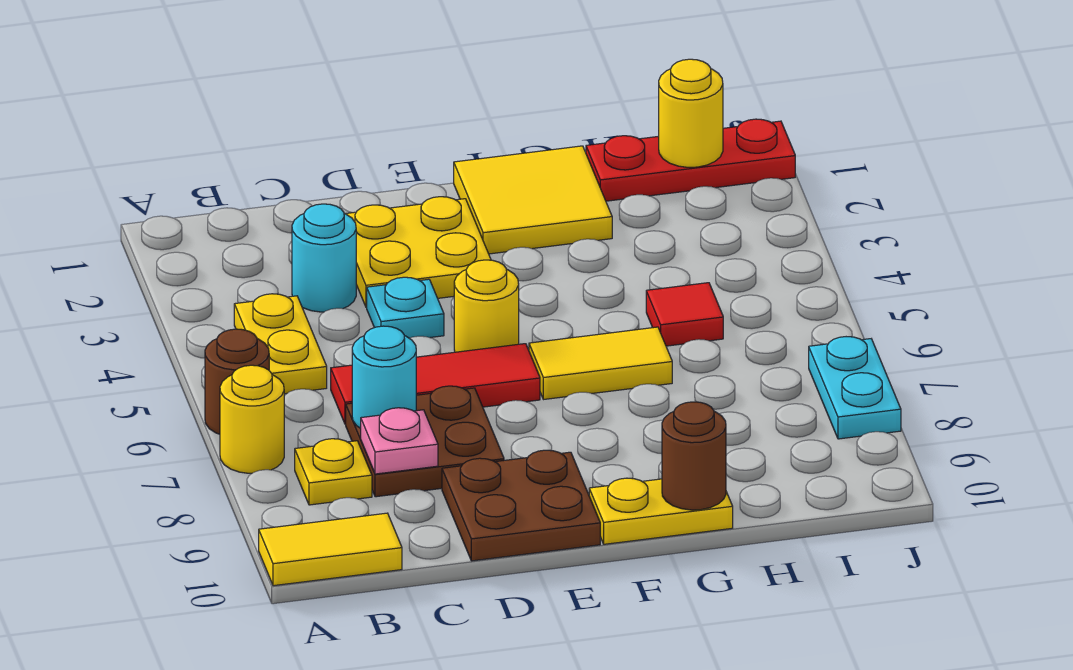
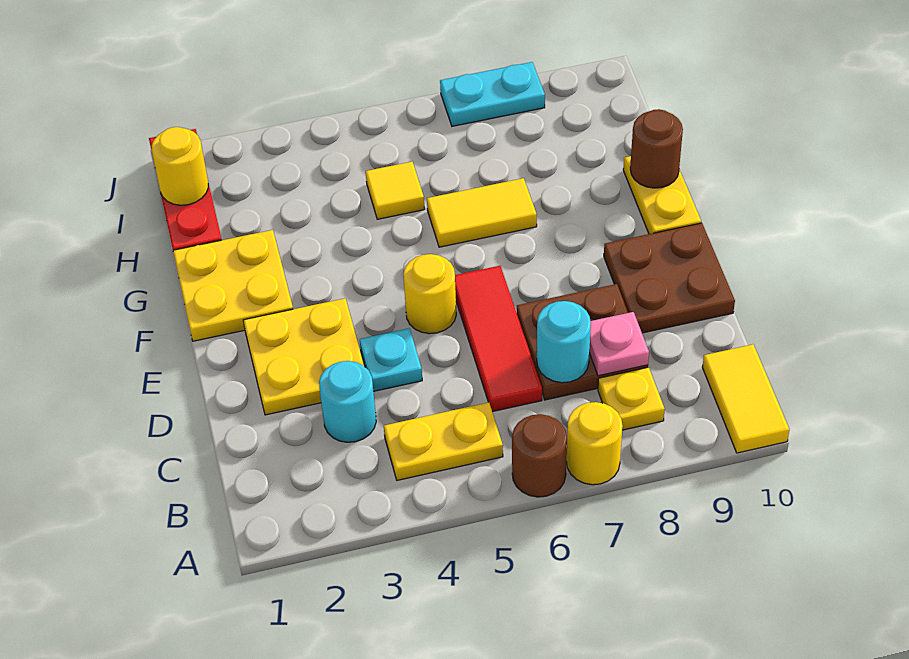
yellow 2x2 tile [454,146,612,254] -> yellow 2x2 plate [173,230,293,341]
yellow 1x2 tile [529,327,672,400] -> yellow 1x2 tile turned to [427,178,537,247]
red 1x1 tile [646,283,723,346] -> yellow 1x1 tile [366,162,425,219]

